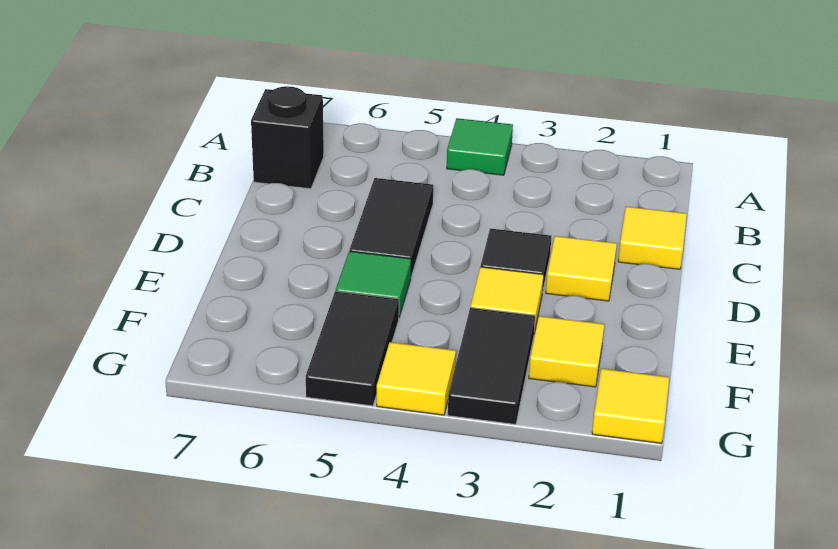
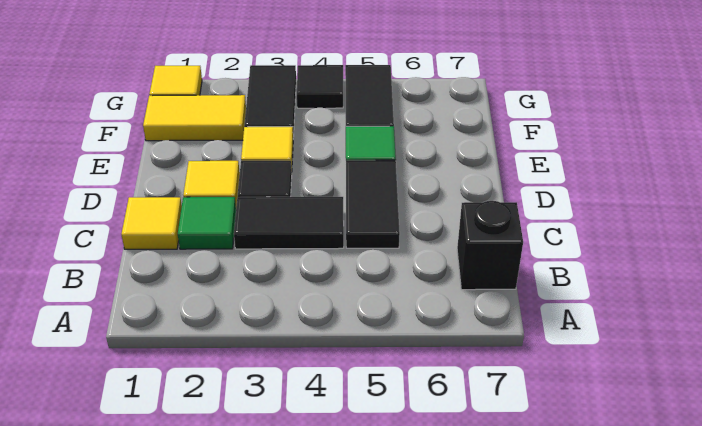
green 1x1 tile [447,118,513,175] -> green 1x1 tile moved to [178,197,236,249]
none -> black 1x2 tile [234,197,344,249]
yellow 1x1 tile [529,316,604,387] -> yellow 1x2 tile [143,95,246,141]
yellow 1x1 tile [377,342,456,415] -> black 1x1 tile [297,65,343,108]

